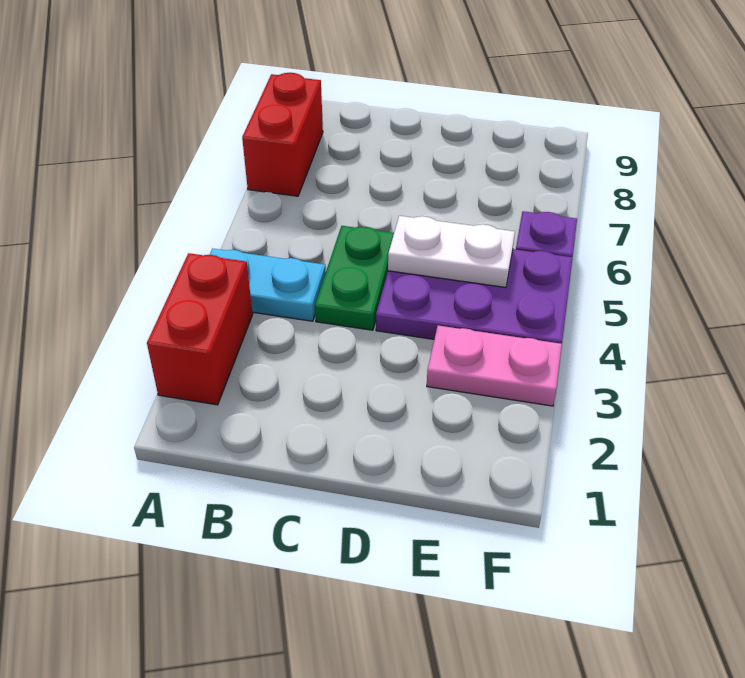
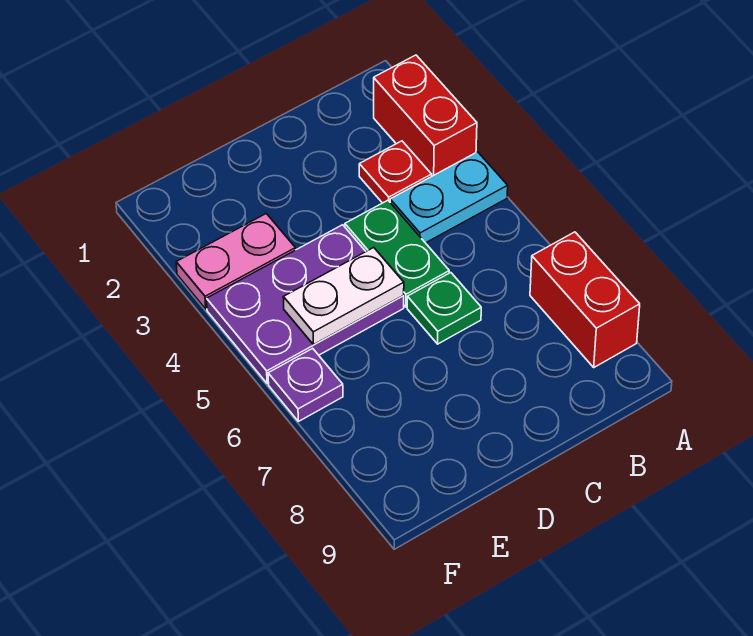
none -> red 1x1 plate [359,141,432,203]
none -> green 1x1 plate [407,273,481,344]

